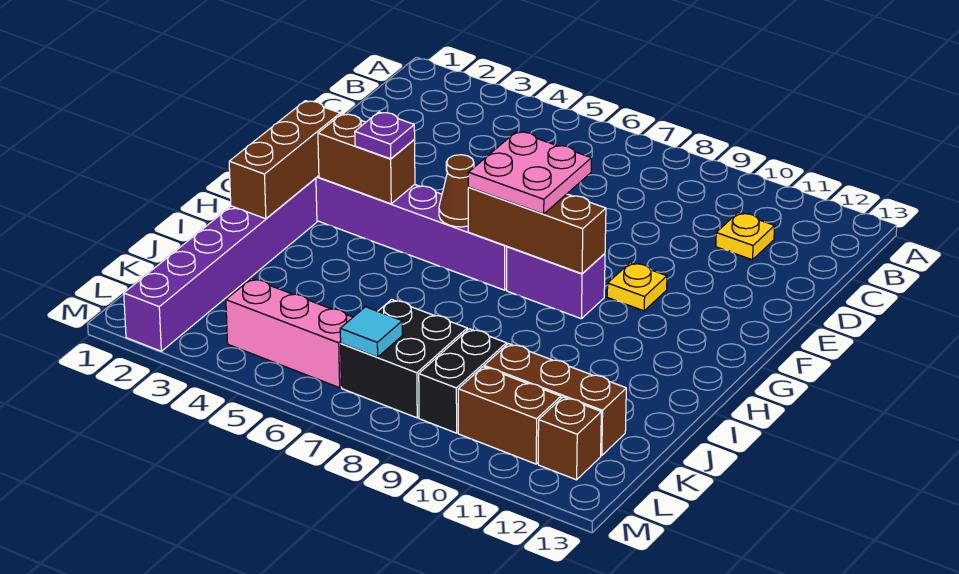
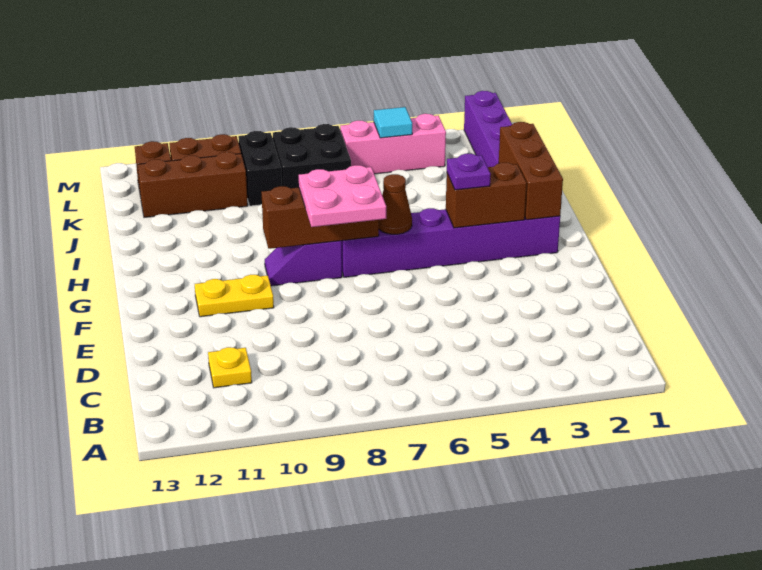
yellow 1x1 plate [607,263,667,311] -> yellow 1x2 plate [195,275,274,317]
purple 1x2 brick [507,247,605,318] -> purple 1x2 slope [265,241,342,286]
cyan 1x1 tile [340,307,402,357] -> cyan 1x1 tile moved to [374,107,412,138]

